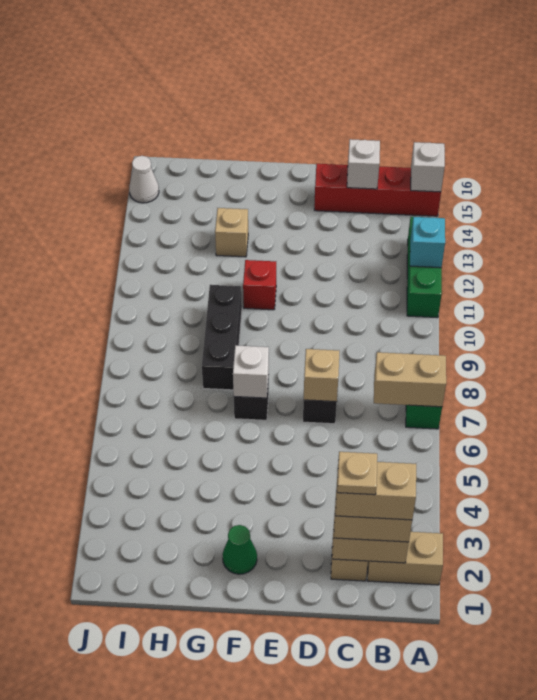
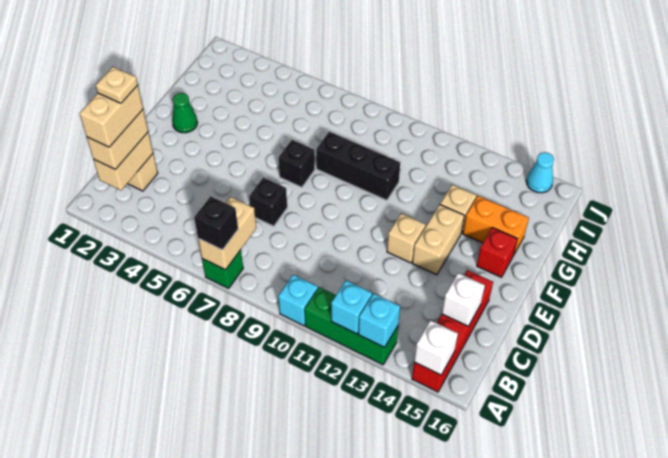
tan 1x2 brick [368,532,443,585] -> tan 1x2 brick moved to [412,205,464,275]
none -> black 1x1 brick [194,196,238,250]
none -> cyan 1x1 brick [278,275,318,326]
none -> cyan 1x1 brick [358,293,400,347]
tan 1x1 brick [304,349,339,402] -> tan 1x1 brick moved to [387,213,426,263]
white 1x1 brick [233,345,269,398] -> none
red 1x1 brick [243,260,276,310] -> red 1x1 brick moved to [477,227,517,277]
none -> orange 1x2 brick [463,196,529,256]
white 1x1 cone [129,156,159,203] -> cyan 1x1 cone [526,152,554,193]

